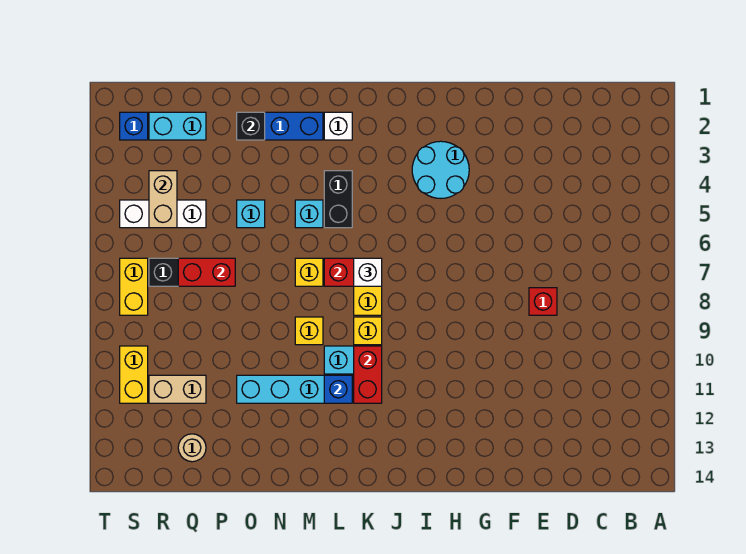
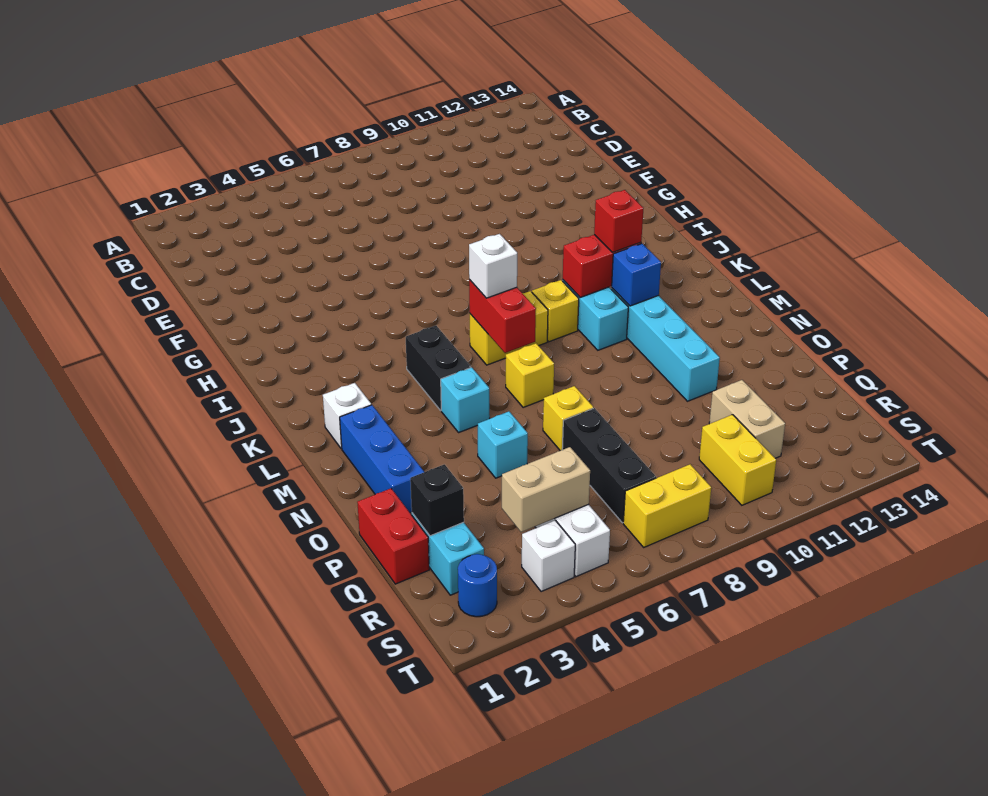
red 1x1 brick [529,288,557,315] -> red 1x1 brick moved to [594,190,643,252]
cyan 2x2 round brick [412,141,469,198] -> none
black 1x2 brick [324,171,352,228] -> black 1x2 brick turned to [406,326,471,410]
yellow 1x1 brick [295,317,323,345] -> yellow 1x1 brick moved to [543,386,593,451]
black 1x1 brick [237,112,265,140] -> black 1x1 brick moved to [410,464,464,536]
red 1x2 brick [178,258,235,286] -> red 1x2 brick moved to [357,488,429,584]
tan 1x1 round brick [178,434,206,462] -> none
blue 1x1 brick [120,112,148,140] -> blue 1x1 round brick [458,554,497,617]
none -> white 1x1 brick [522,520,575,592]
yellow 1x2 brick [120,346,148,403] -> yellow 1x2 brick turned to [699,415,776,505]

